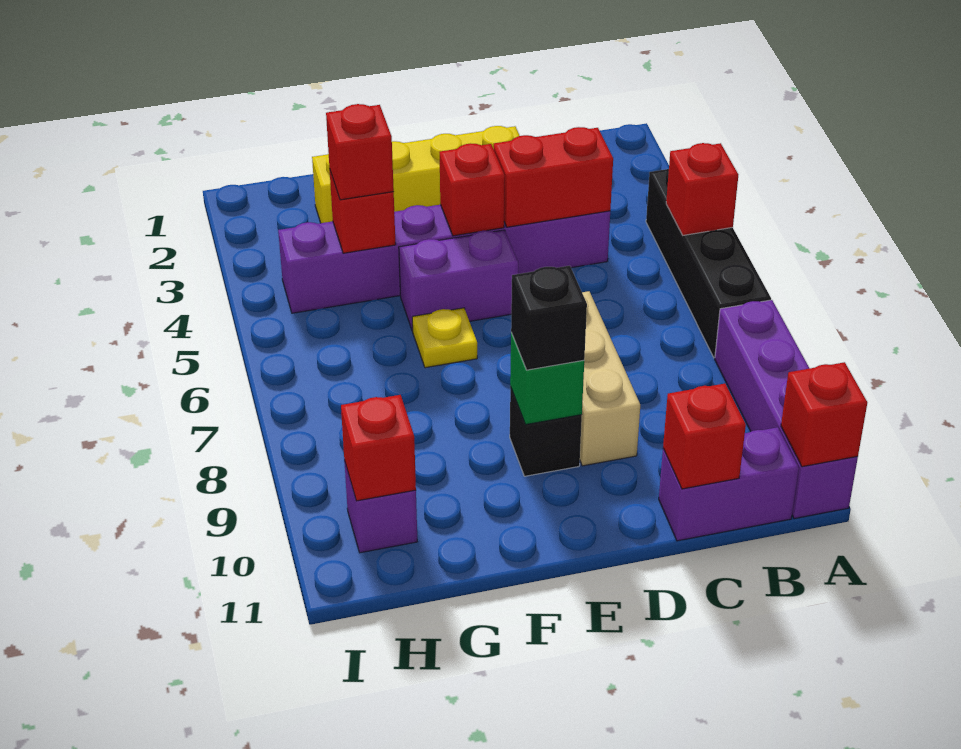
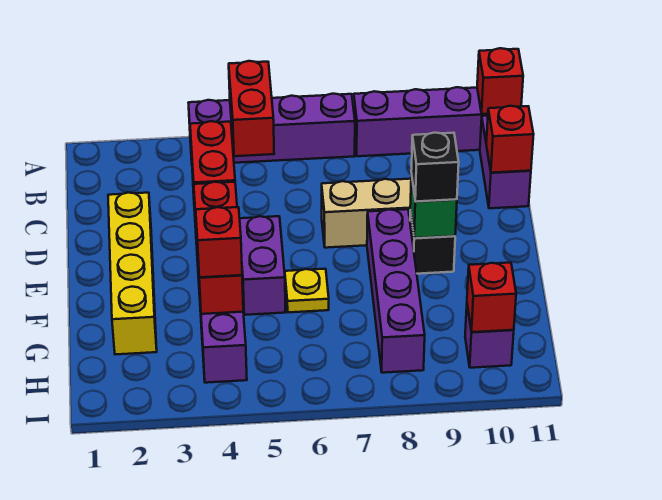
black 1x4 brick [646,169,771,358] -> purple 1x4 brick [189,94,355,163]
red 1x1 brick [666,143,738,235] -> red 1x2 brick [229,61,274,156]
none -> purple 1x4 brick [367,209,425,373]

